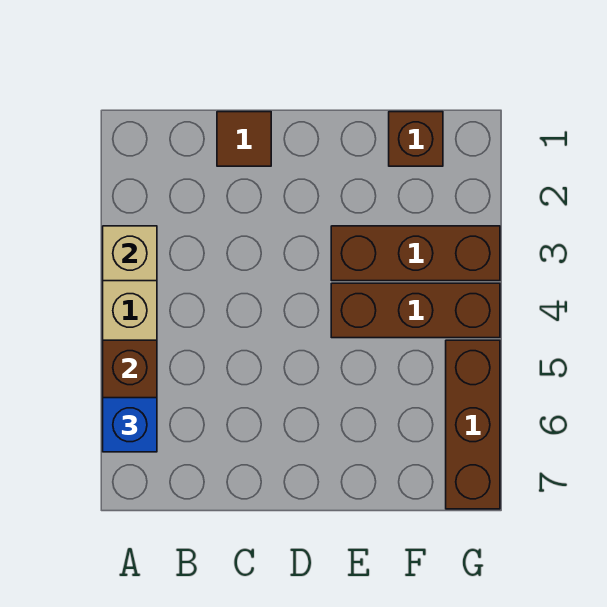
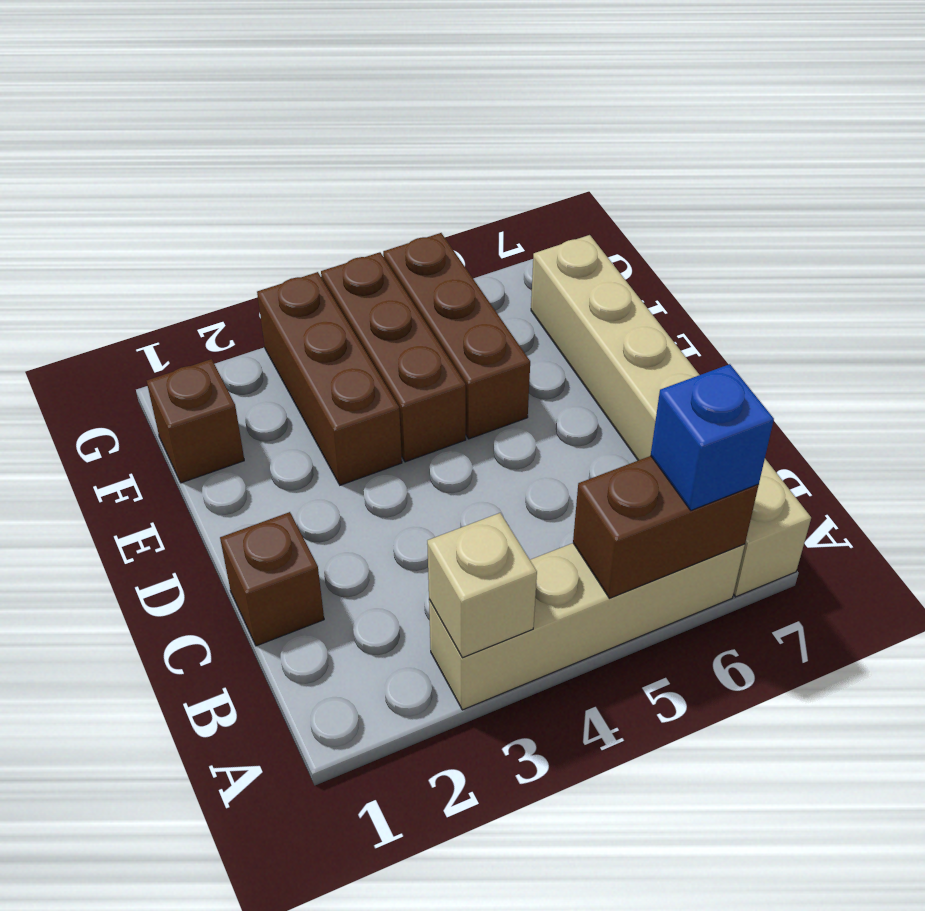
none -> tan 1x6 brick [531,235,811,597]
brown 1x1 tile [217,112,271,166] -> brown 1x1 brick [220,512,324,646]
brown 1x3 brick [446,340,500,509] -> brown 1x3 brick turned to [383,233,530,439]

